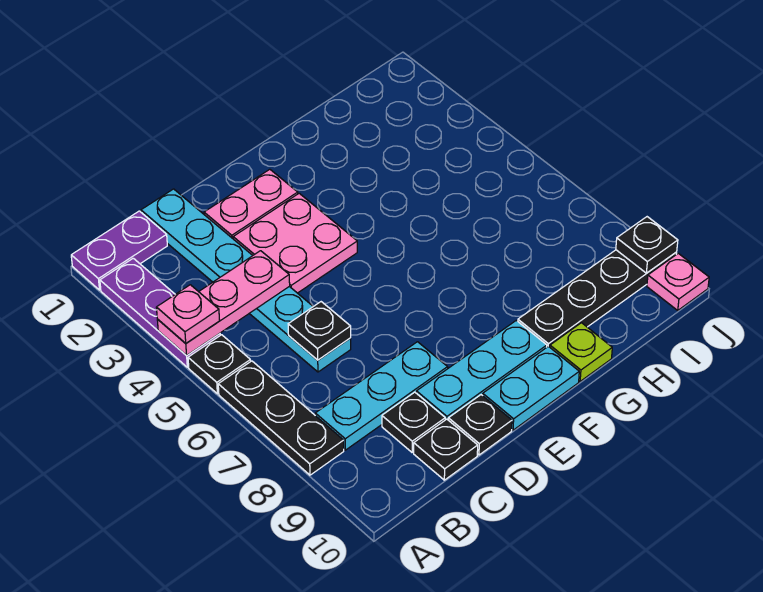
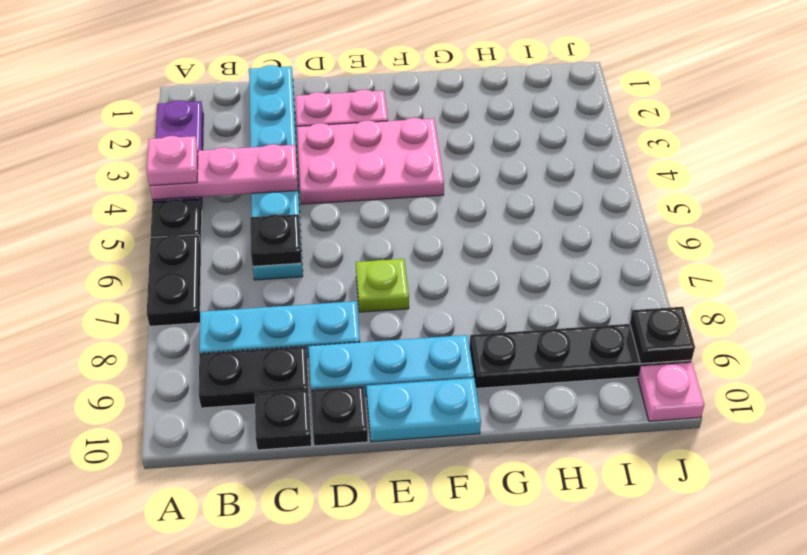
purple 1x2 plate [71,211,167,290] -> none
black 1x3 plate [218,361,344,475] -> black 1x2 plate [147,235,201,326]
black 1x1 plate [382,392,445,453] -> black 1x2 plate [199,346,309,408]
pink 2x2 plate [233,193,357,293] -> pink 2x3 plate [297,118,444,204]
lime 1x1 plate [550,323,612,381] -> lime 1x1 plate moved to [356,259,409,312]

